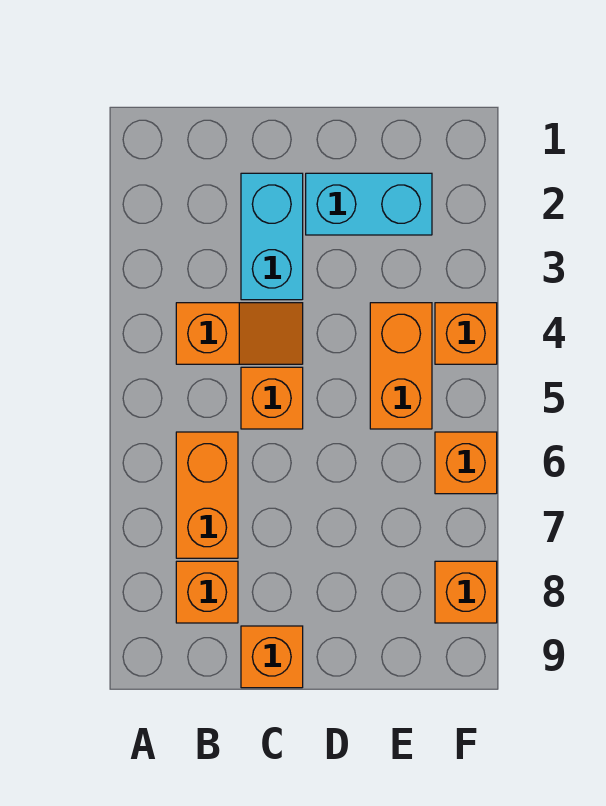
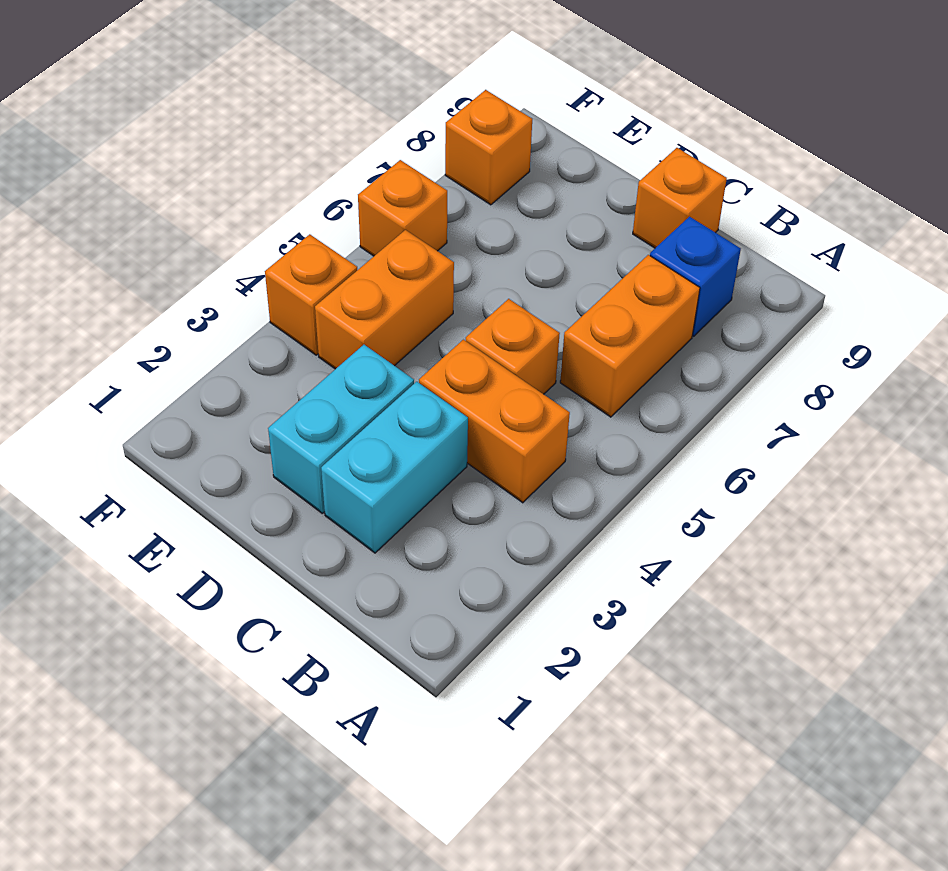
orange 1x2 slope [176,303,303,364] -> orange 1x2 brick [419,340,570,503]
orange 1x1 brick [176,561,238,623] -> blue 1x1 brick [650,217,741,336]
cyan 1x2 brick [306,173,432,235] -> cyan 1x2 brick turned to [268,345,414,513]

